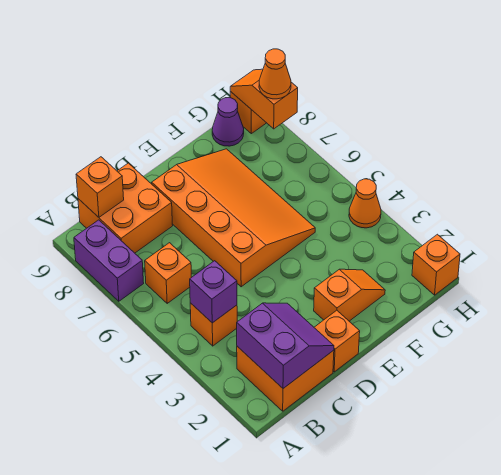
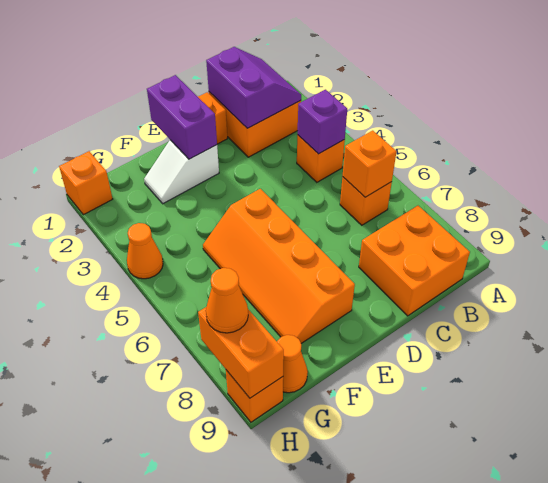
purple 1x2 brick [74,220,144,301] -> purple 1x2 brick moved to [147,75,217,159]
purple 2x2 slope [237,303,334,388] -> purple 2x2 slope turned to [206,47,301,128]
orange 1x1 brick [76,157,124,217] -> orange 1x1 brick moved to [343,131,397,197]
orange 3x4 slope [152,149,315,287] -> orange 2x4 slope [203,189,355,343]
orange 1x2 slope [314,269,385,321] -> white 1x2 slope [144,140,219,204]
purple 1x1 cone [212,98,244,146] -> orange 1x1 cone [277,335,308,393]
orange 1x2 slope [230,69,298,129] -> orange 1x2 brick [198,307,284,398]

